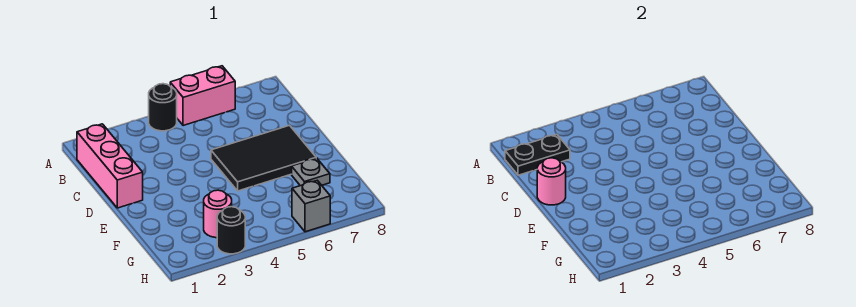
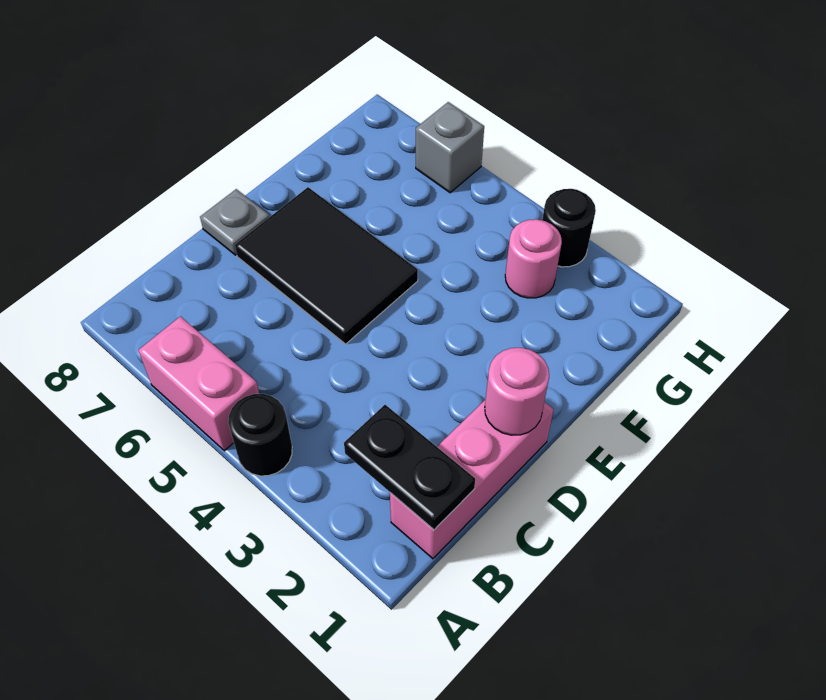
grey 1x1 plate [292,158,330,186] -> grey 1x1 plate moved to [200,189,270,255]

